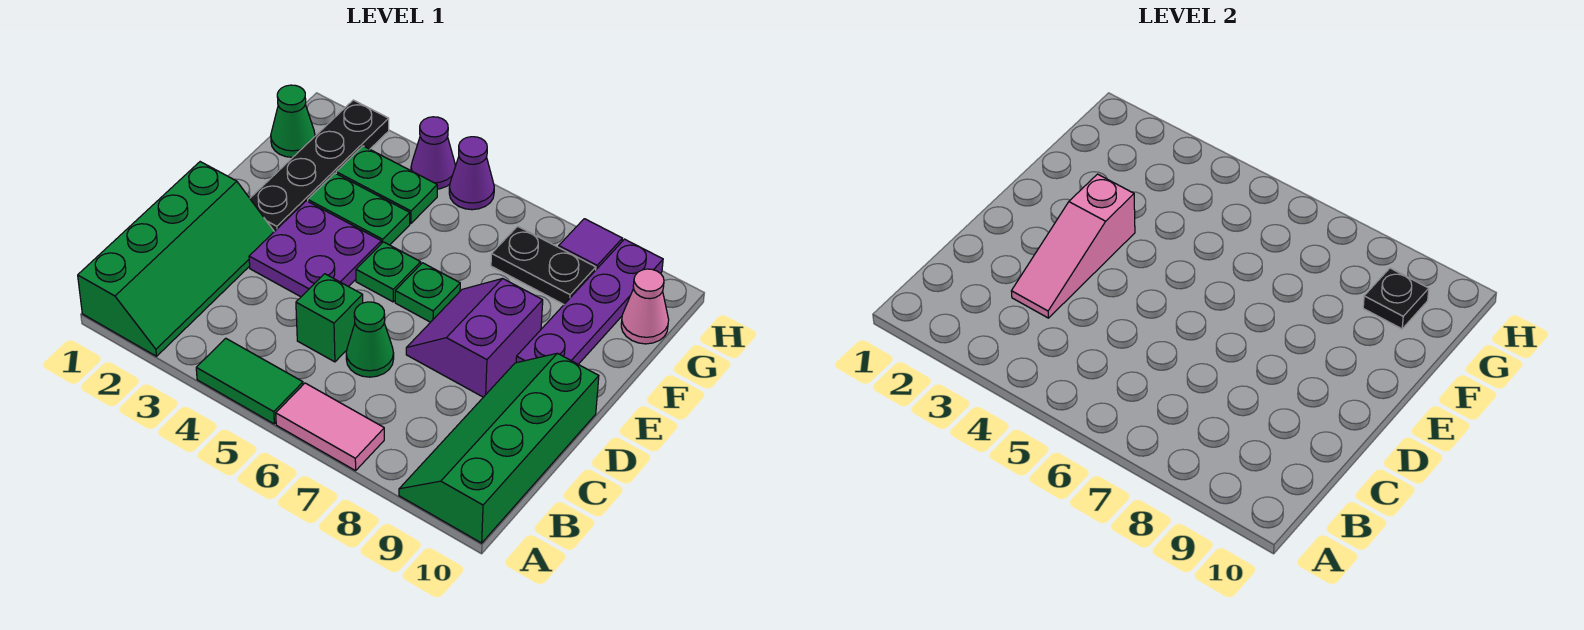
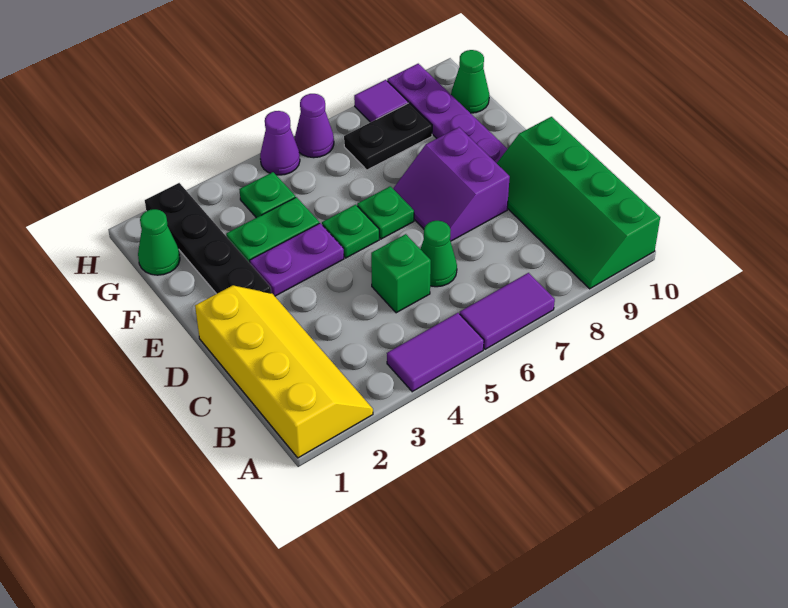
green 2x4 slope [78,162,274,356] -> yellow 2x4 slope [195,285,373,458]
green 1x2 tile [196,338,303,424] -> purple 1x2 tile [387,313,484,392]
pink 1x2 tile [276,383,384,471] -> purple 1x2 tile [460,273,555,349]
pink 1x3 slope [1011,174,1135,318] -> none
purple 2x2 plate [249,201,381,297] -> purple 1x2 plate [250,223,344,296]
green 1x2 plate [336,146,437,224] -> green 1x1 plate [239,172,295,218]
black 1x1 plate [1363,268,1429,329] -> none
pink 1x1 cone [621,269,669,344] -> green 1x1 cone [451,50,489,113]
purple 1x1 cone [411,117,456,189] -> purple 1x1 cone moved to [295,94,334,158]

